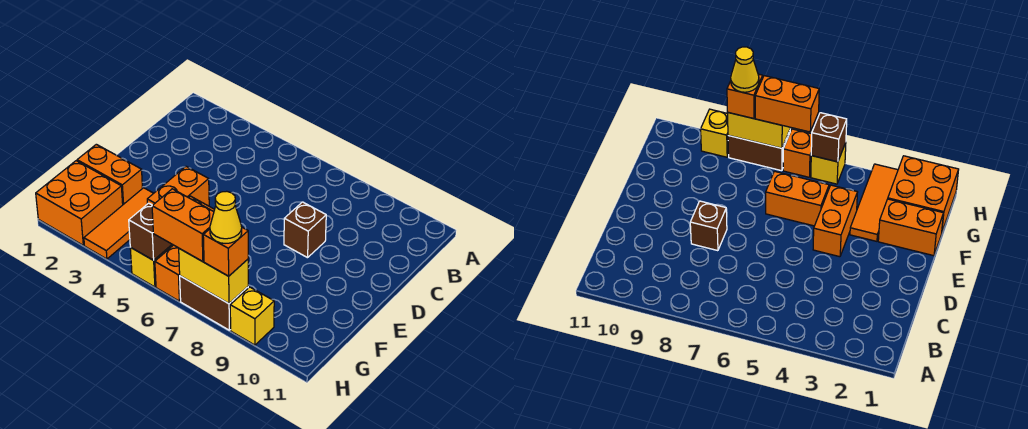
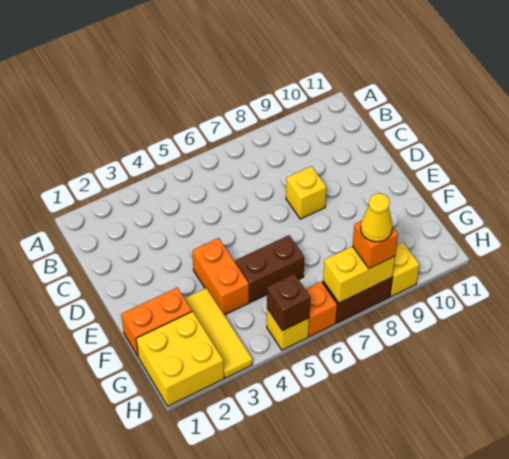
brown 1x1 brick [284,202,326,258] -> yellow 1x1 brick [286,166,327,219]
orange 1x3 tile [84,188,154,259] -> yellow 1x3 tile [185,288,252,378]
orange 1x2 brick [766,171,829,226] -> brown 1x2 brick [235,235,305,302]
orange 2x2 brick [36,161,123,245] -> yellow 2x2 brick [136,311,224,406]
orange 1x2 brick [152,189,214,262] -> none

